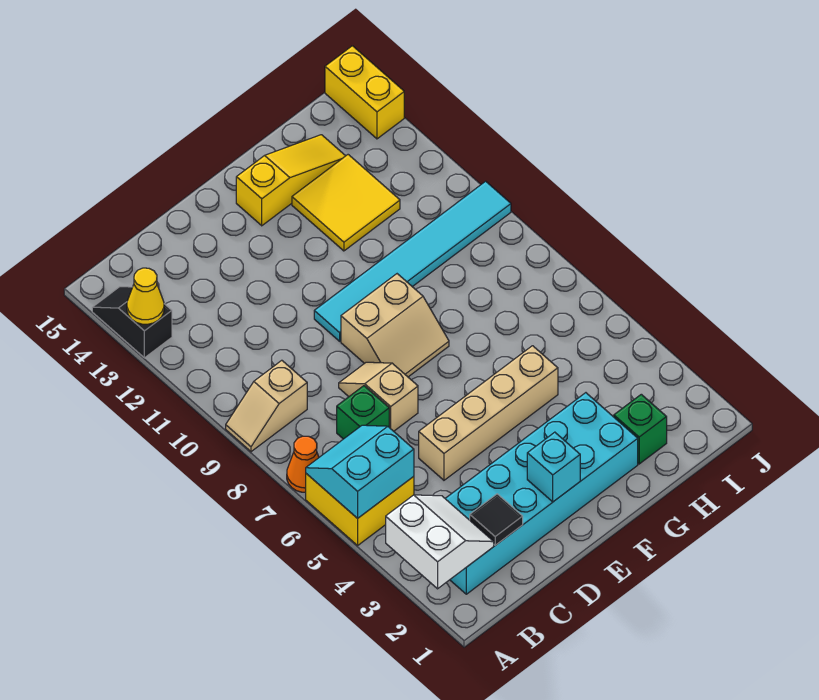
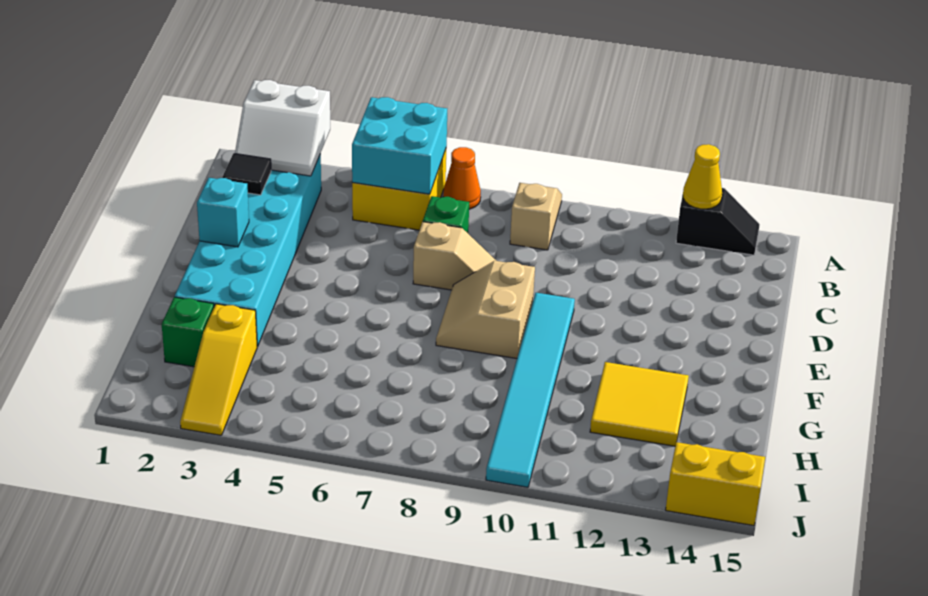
cyan 2x2 slope [306,425,414,518] -> cyan 2x2 brick [352,97,447,194]
tan 1x4 brick [419,346,558,480] -> none
yellow 1x3 slope [236,135,345,226] -> yellow 1x3 slope moved to [180,304,257,435]

